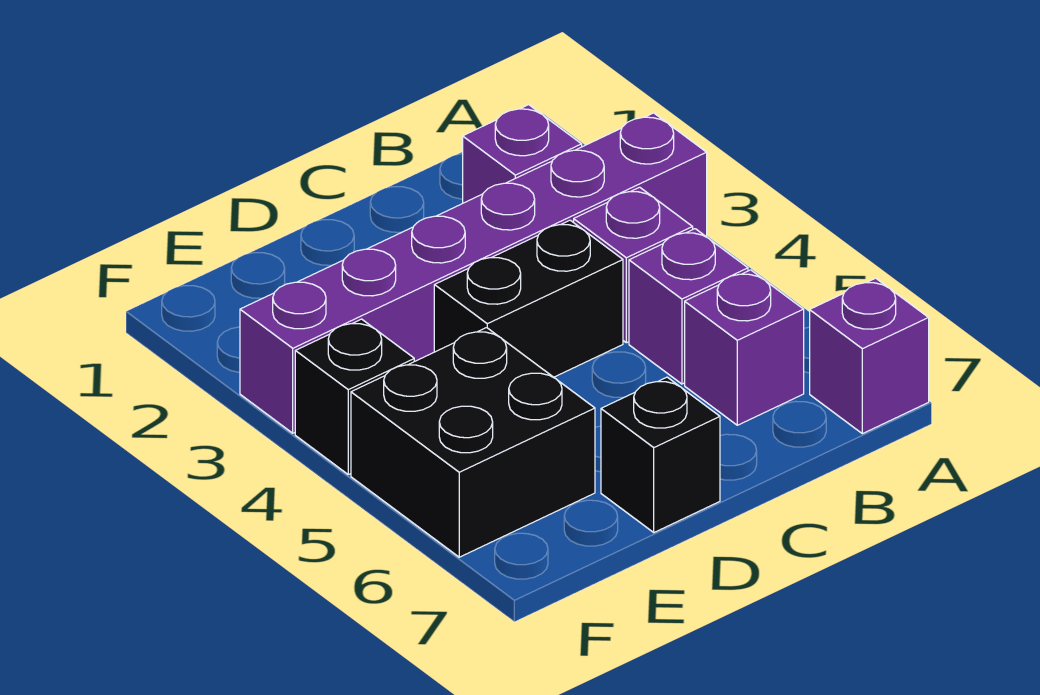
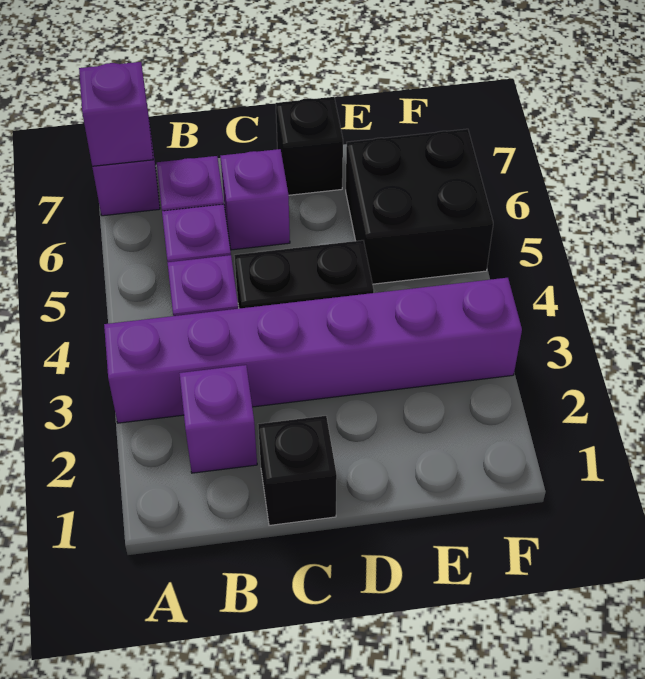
none -> purple 1x1 brick [79,62,153,166]
none -> purple 1x1 brick [220,149,290,250]
black 1x1 brick [295,319,414,475] -> black 1x1 brick moved to [258,416,337,525]

